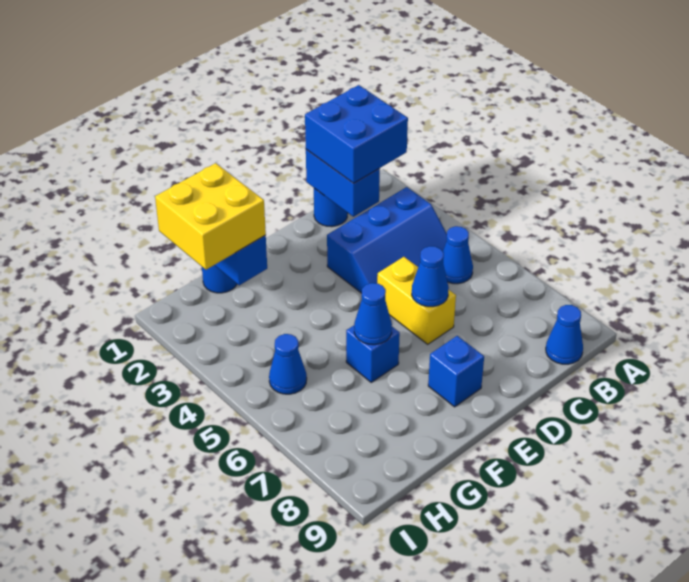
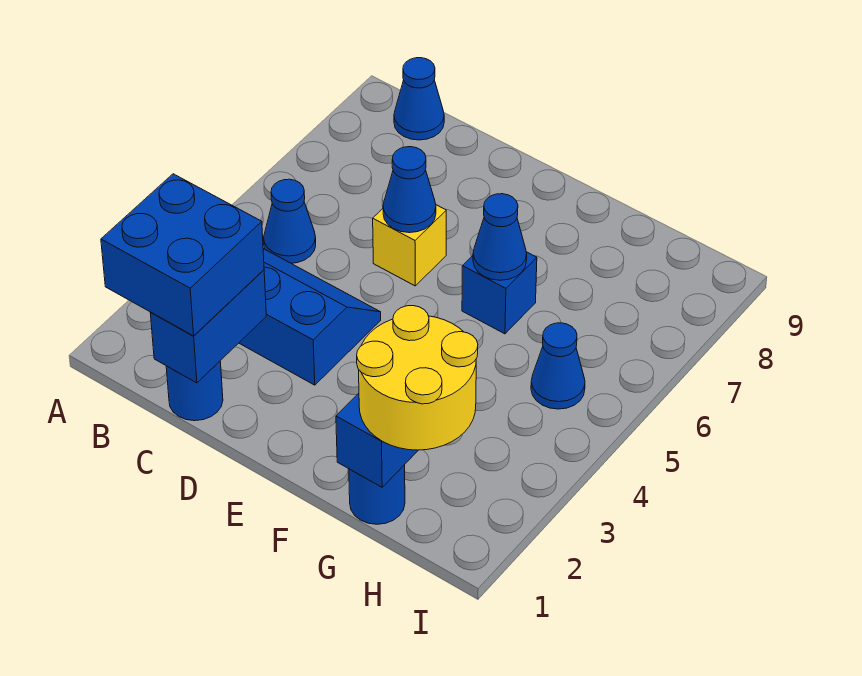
yellow 1x2 brick [377,257,456,344] -> yellow 1x1 brick [373,205,446,286]
blue 1x1 brick [428,336,484,407] -> none
yellow 2x2 brick [155,163,266,270] -> yellow 2x2 round brick [357,306,478,450]

